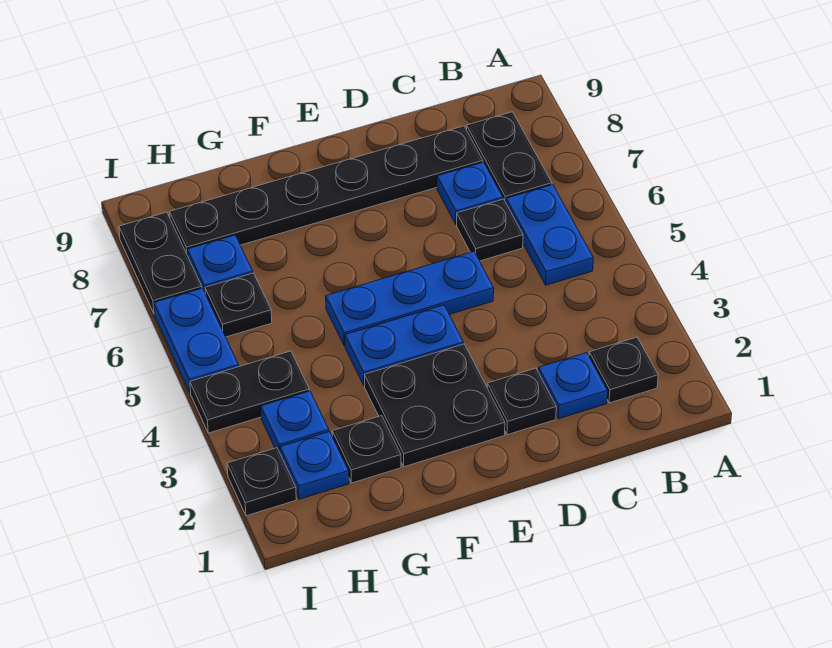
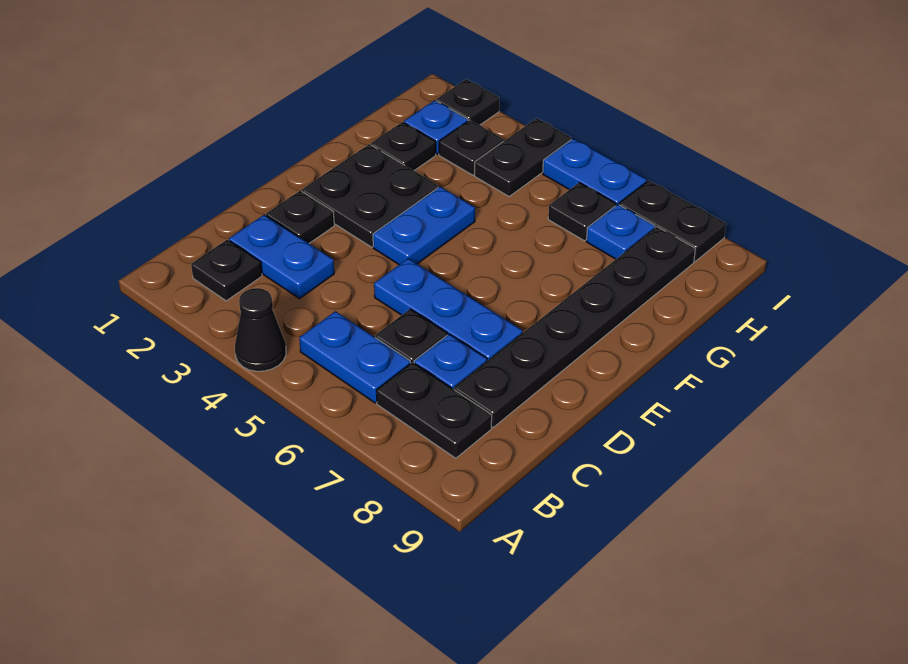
none -> black 1x1 cone [235,288,286,371]
blue 1x1 plate [538,353,607,419] -> blue 1x2 plate [229,215,334,299]
blue 1x3 plate [326,252,494,346] -> blue 1x3 plate turned to [374,259,523,361]
blue 1x1 plate [261,391,329,452] -> black 1x1 plate [439,120,504,175]

